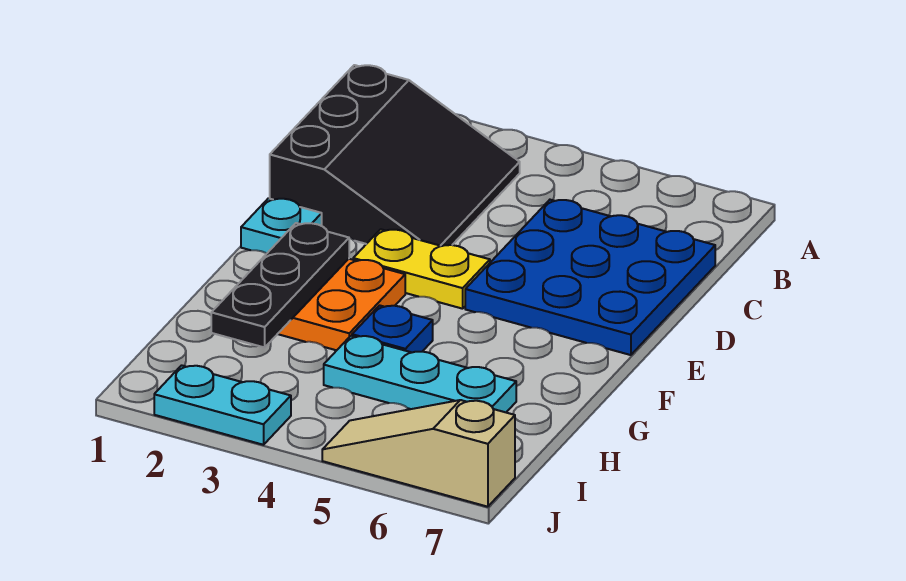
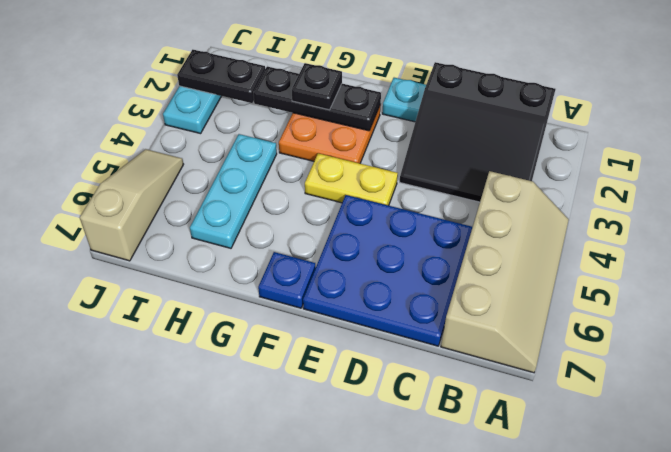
none -> tan 2x4 slope [441,171,569,373]
yellow 1x2 plate [353,229,490,309] -> yellow 1x2 plate turned to [305,153,398,206]
none -> black 1x1 plate [292,63,342,110]
blue 1x1 plate [352,305,433,352] -> blue 1x1 plate moved to [258,252,316,308]
none -> black 1x2 plate [177,50,265,103]

